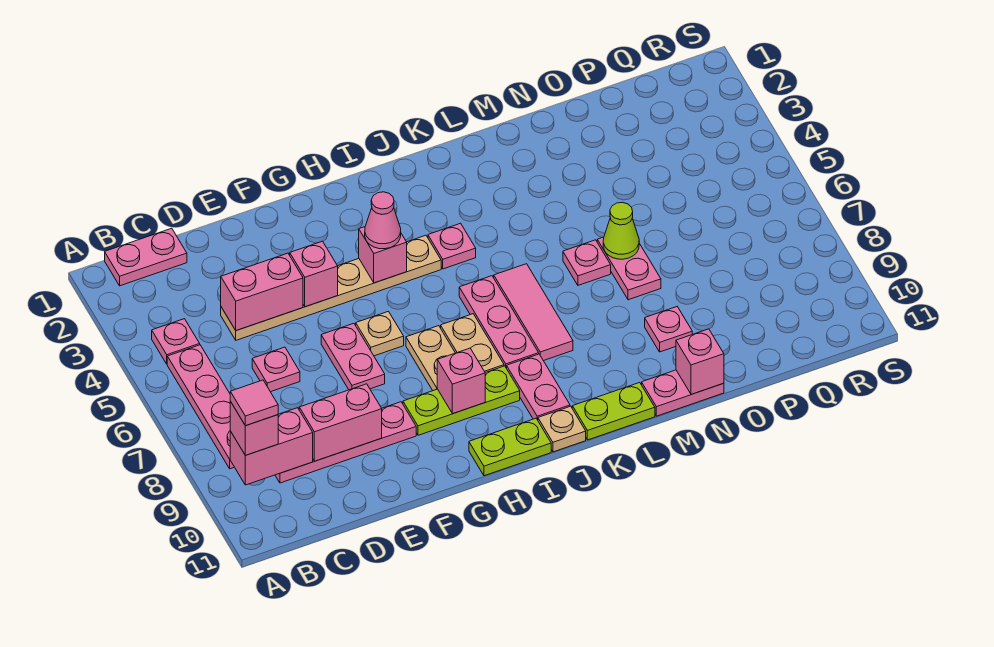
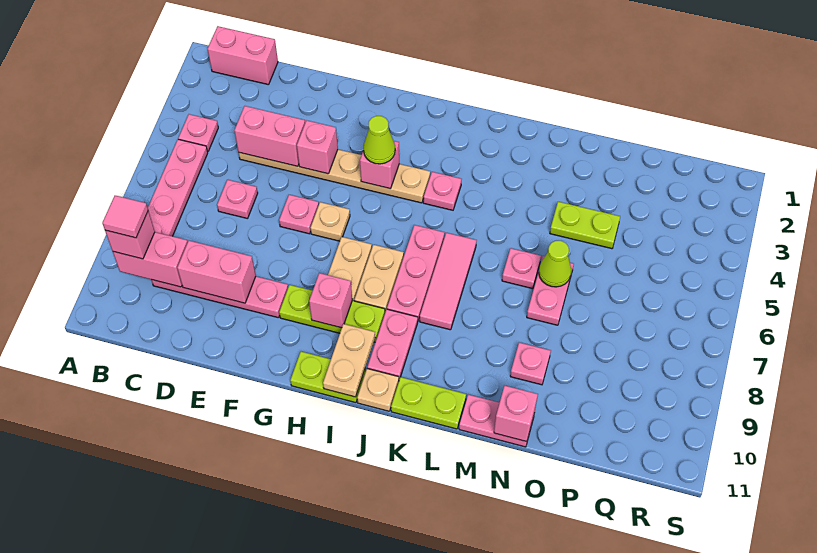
pink 1x2 plate [105,228,187,286] -> pink 1x2 brick [208,26,278,85]
pink 1x2 plate [321,323,385,390] -> pink 1x1 plate [279,195,319,234]
pink 1x1 cone [365,192,401,249] -> lime 1x1 cone [364,116,395,164]
none -> tan 1x2 plate [323,324,375,397]
none -> lime 1x2 plate [550,202,620,249]

